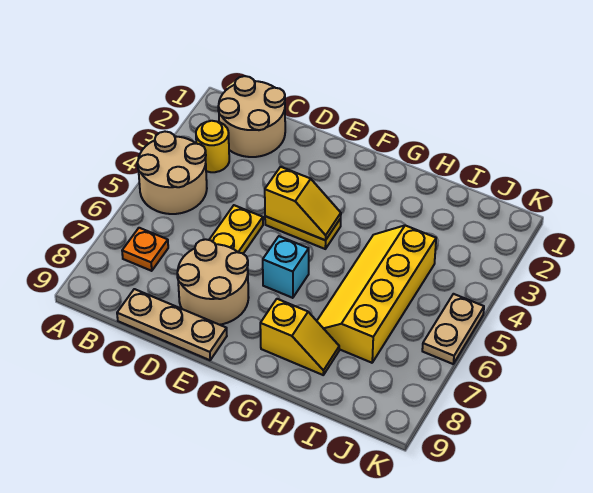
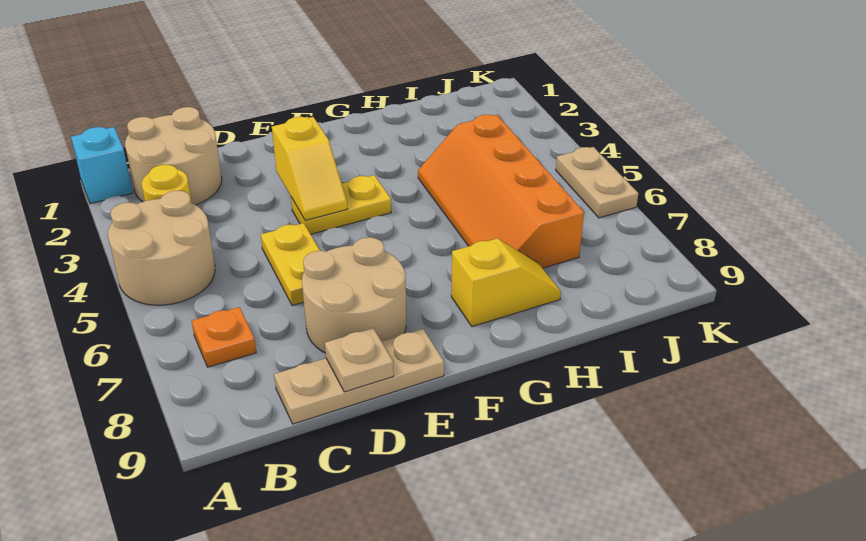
none -> tan 1x1 plate [325,328,394,392]
yellow 1x2 slope [265,167,341,240] -> yellow 1x2 slope turned to [272,117,347,220]
cyan 1x1 brick [263,236,309,298] -> cyan 1x1 brick moved to [71,127,133,204]
yellow 2x4 slope [317,225,436,363] -> orange 2x4 slope [418,115,584,268]

